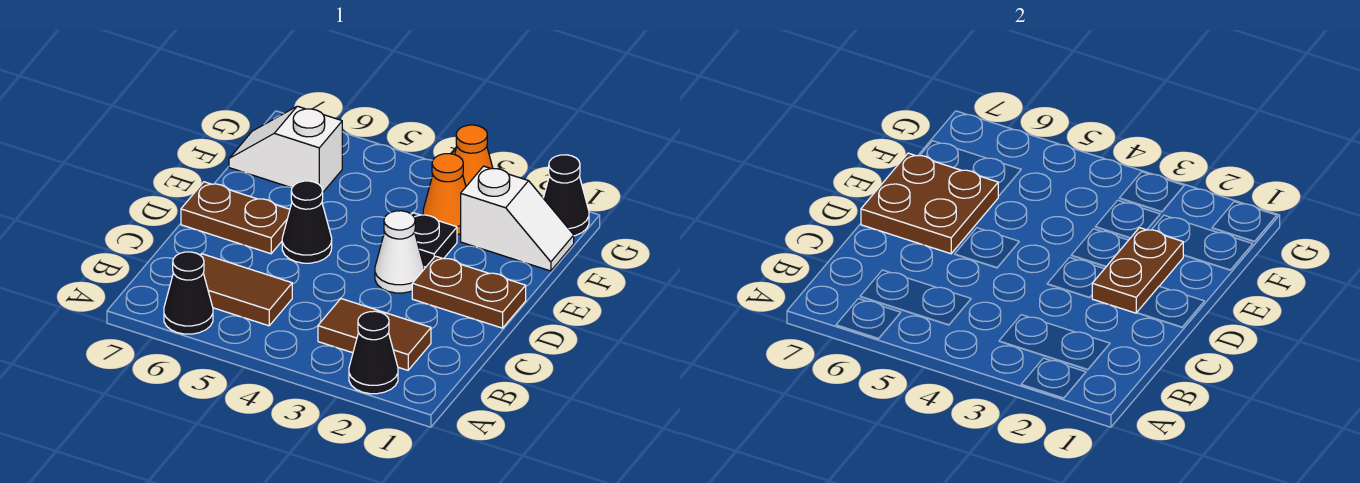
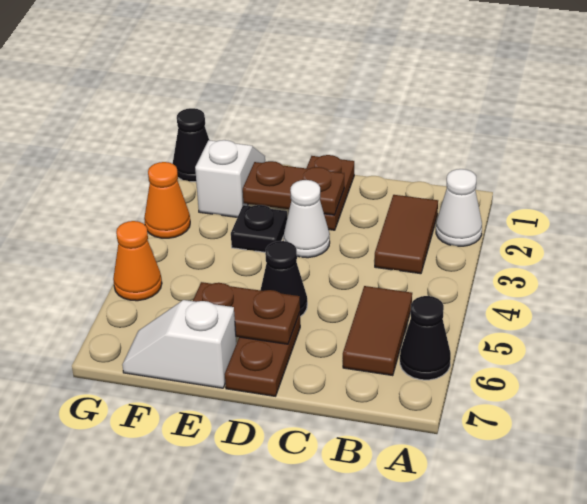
black 1x1 cone [349,311,398,394] -> white 1x1 cone [436,169,482,246]
brown 2x2 plate [861,153,998,254] -> brown 1x2 plate [193,282,300,344]
orange 1x1 cone [423,154,466,235] -> orange 1x1 cone moved to [113,221,162,301]
white 1x2 slope [229,106,342,192] -> white 1x2 slope turned to [122,300,236,388]

